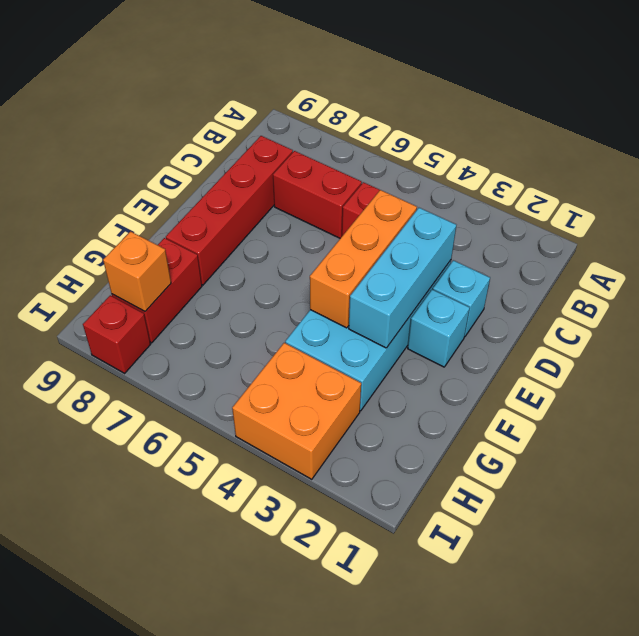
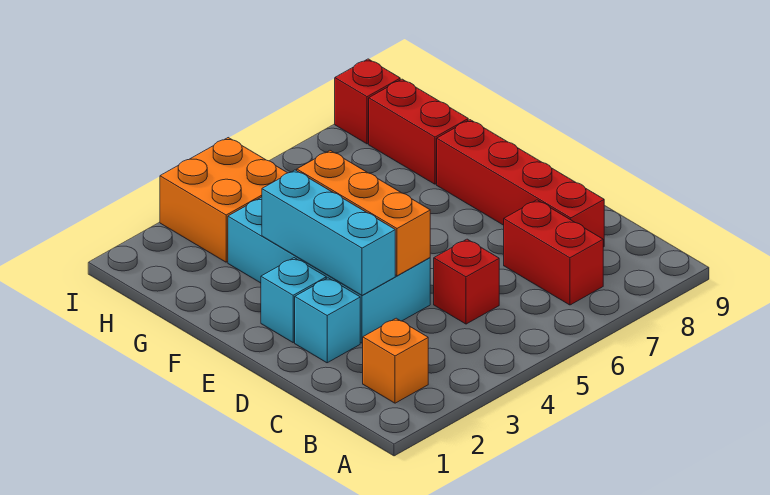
red 1x2 brick [273,151,362,238] -> red 1x2 brick turned to [504,200,603,305]
orange 1x1 brick [103,231,171,311] -> orange 1x1 brick moved to [363,318,428,403]

